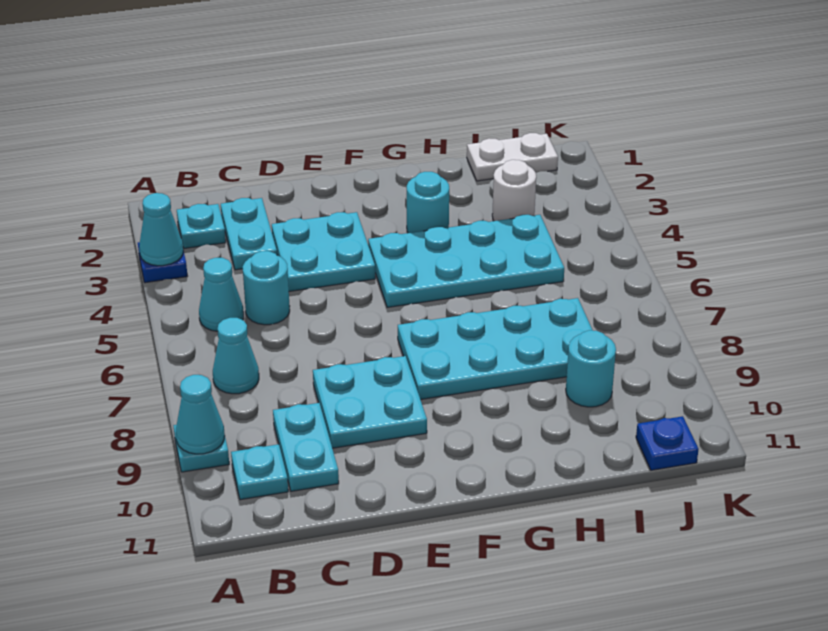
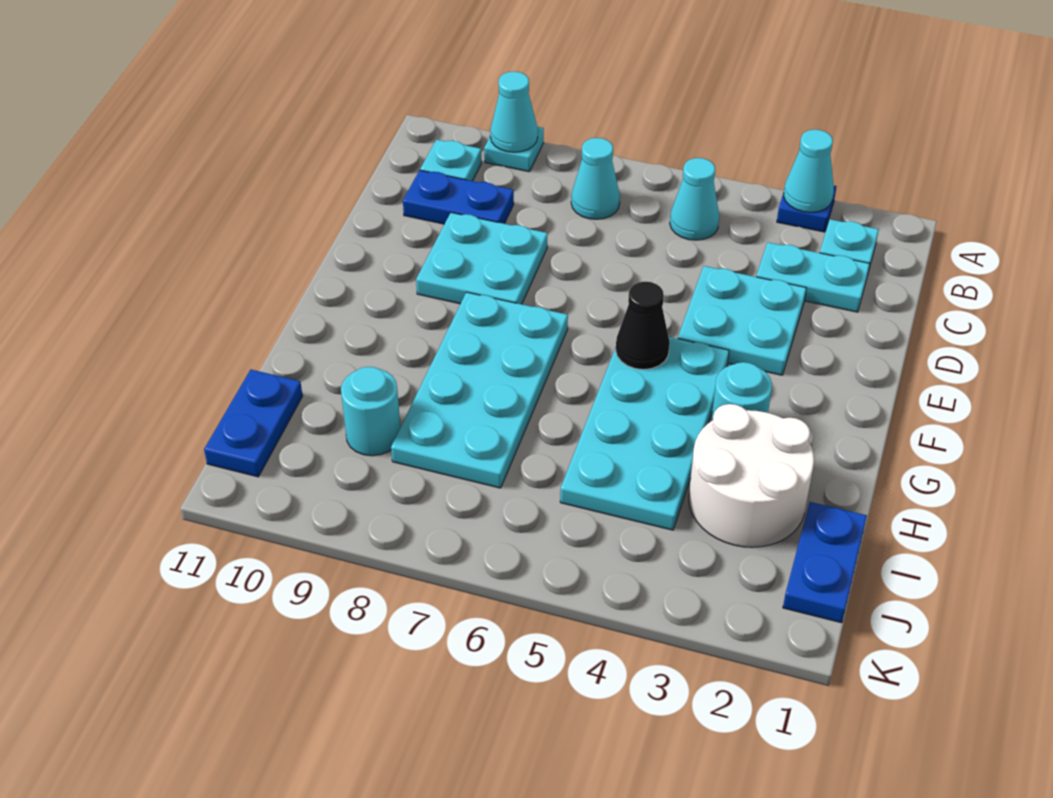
cyan 1x1 round brick [243,251,290,325] -> none
cyan 1x2 plate [273,403,339,491] -> blue 1x2 plate [403,170,514,224]
none -> black 1x1 cone [616,282,670,369]
white 1x2 plate [467,133,558,181] -> blue 1x2 plate [783,502,867,623]
white 1x1 round brick [492,160,536,221] -> white 2x2 round brick [689,404,814,547]
blue 1x1 plate [636,416,699,470] -> blue 1x2 plate [204,370,303,477]

